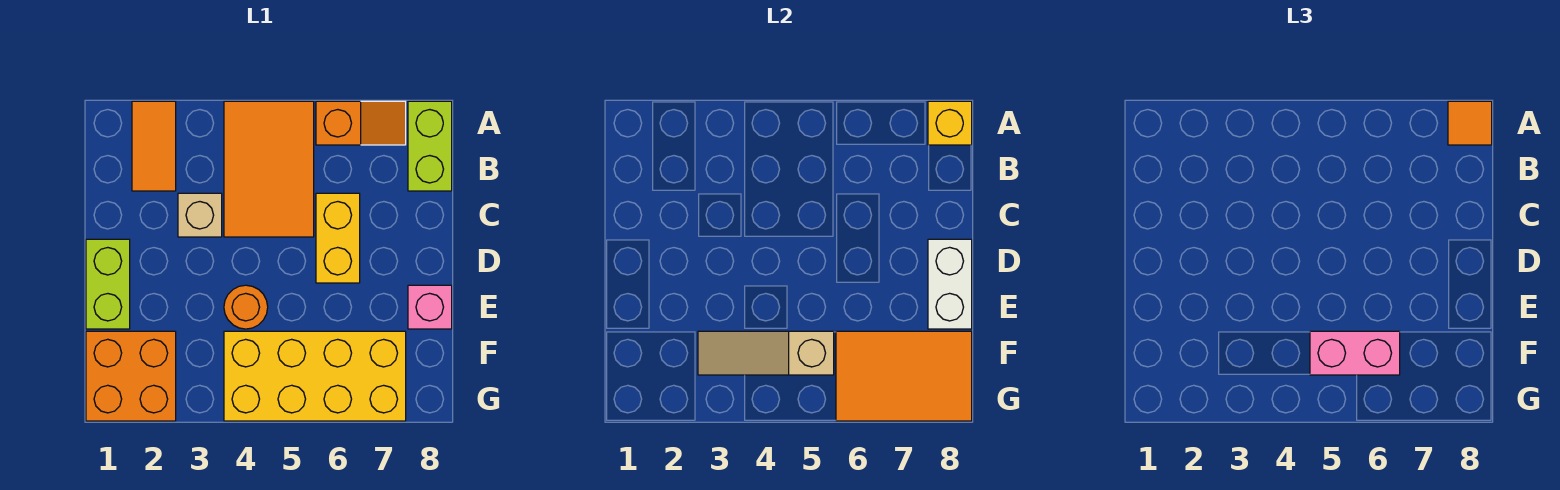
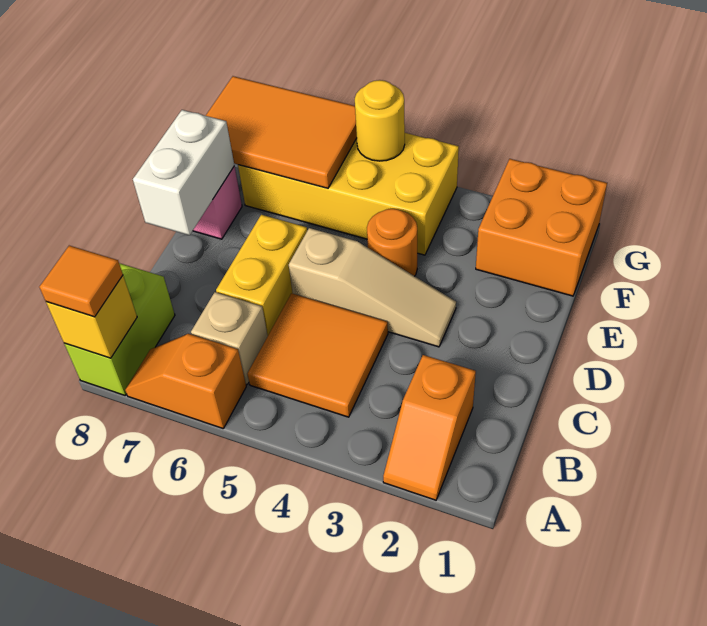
orange 1x2 tile [132,101,176,191] -> orange 1x2 slope [383,355,476,500]
orange 2x3 tile [224,101,314,237] -> orange 2x2 tile [248,293,388,417]
tan 1x1 brick [178,193,222,237] -> tan 1x1 brick moved to [191,292,268,384]
lime 1x2 brick [86,239,130,329] -> none
tan 1x3 slope [698,331,834,375] -> tan 1x3 slope moved to [289,228,456,347]
pink 1x2 brick [1310,331,1400,375] -> none
none -> yellow 1x1 round brick [355,80,405,161]

